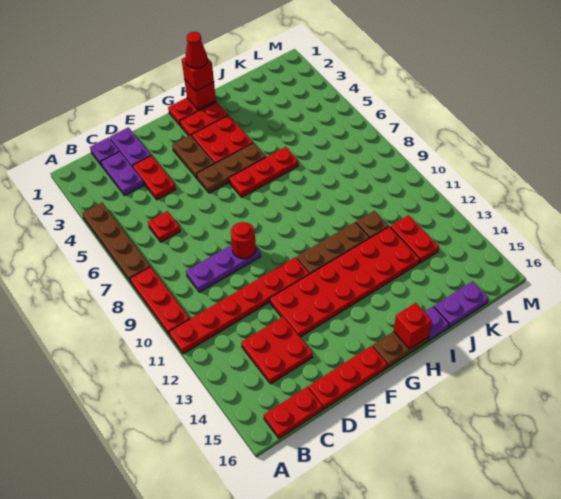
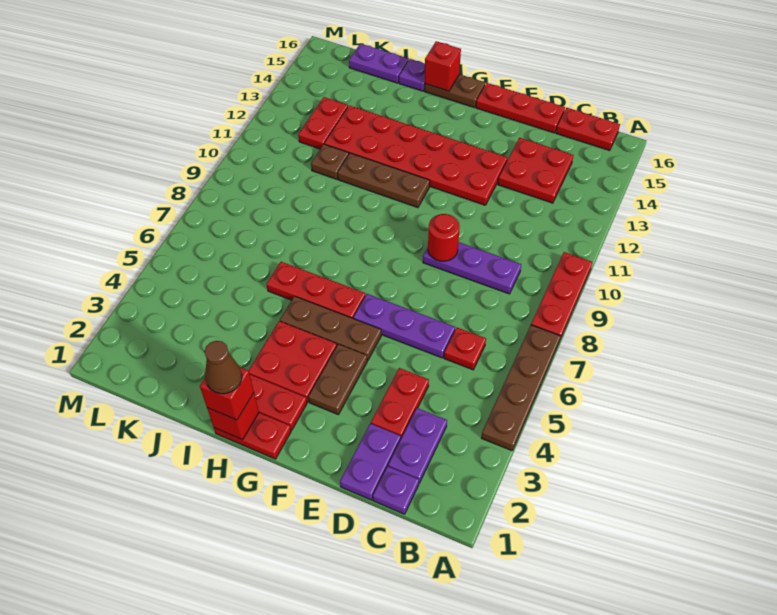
red 1x6 plate [169,257,309,354] -> none
none -> purple 1x3 plate [353,294,455,358]
red 1x1 cone [185,32,208,68] -> brown 1x1 cone [204,341,242,394]

